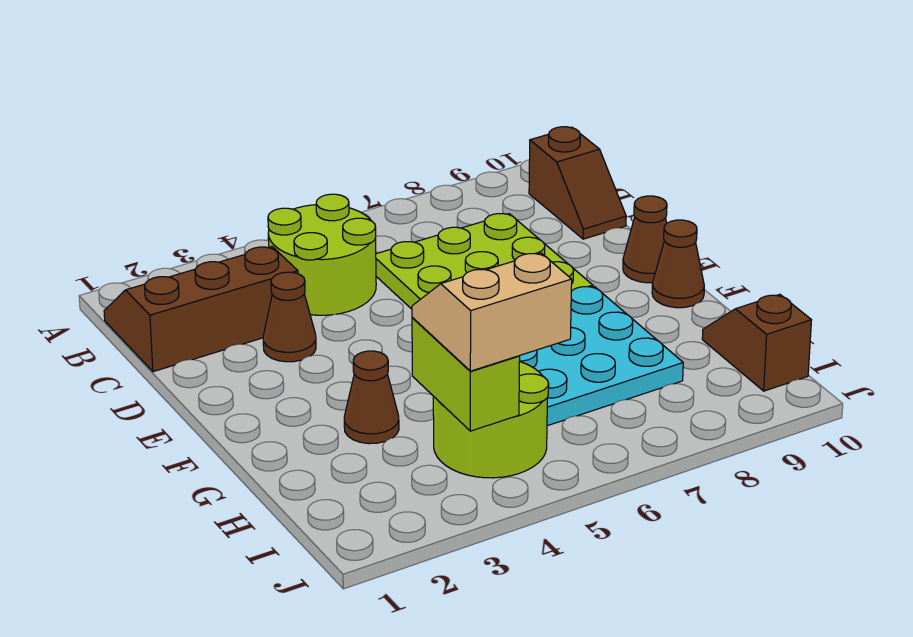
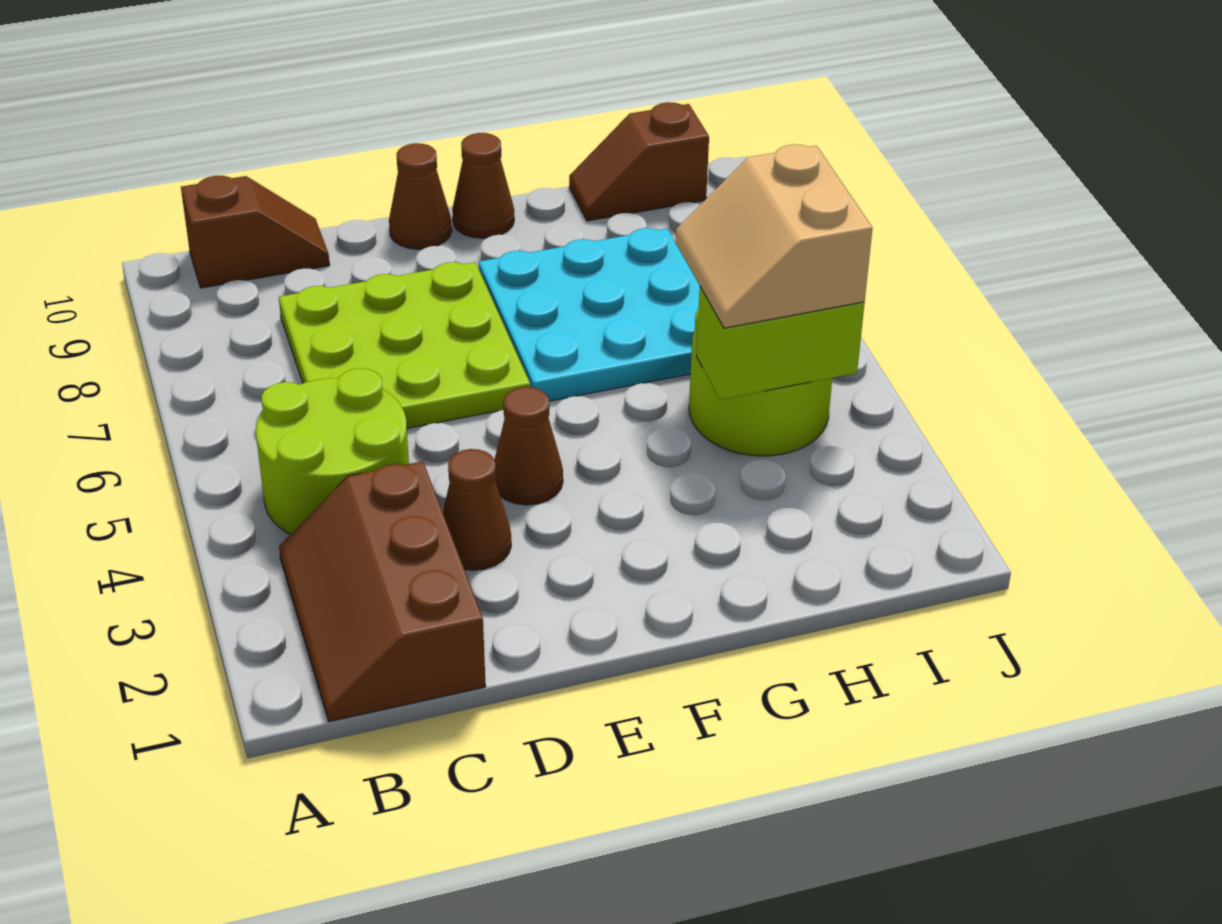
brown 1x1 cone [344,351,399,444] -> brown 1x1 cone moved to [494,387,563,505]

